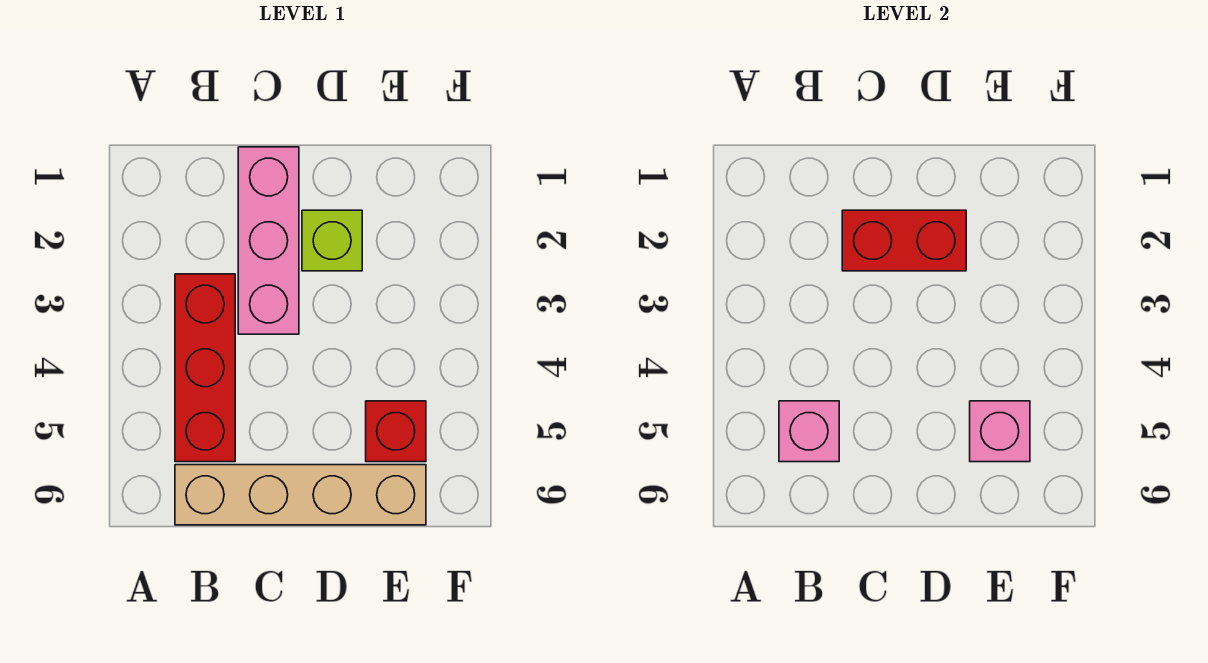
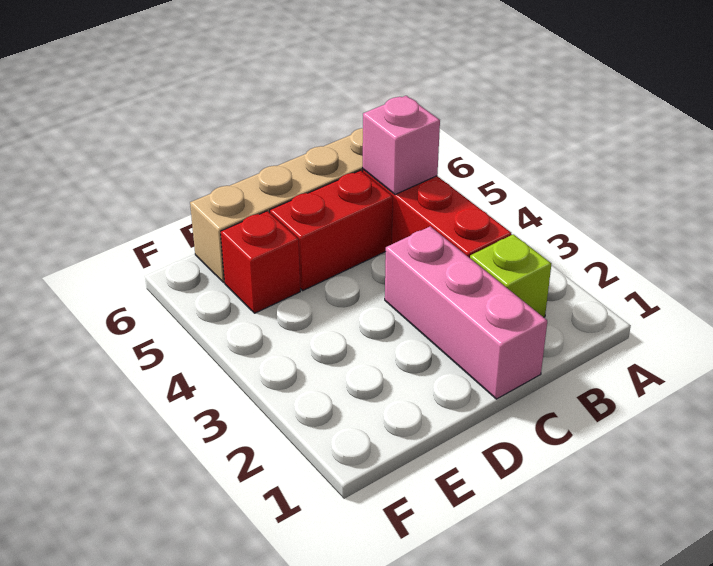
red 1x2 brick [842,210,966,271] -> red 1x2 brick moved to [270,170,393,290]
lime 1x1 brick [302,210,362,271] -> lime 1x1 brick moved to [470,234,551,317]
pink 1x1 brick [970,401,1030,462] -> none

